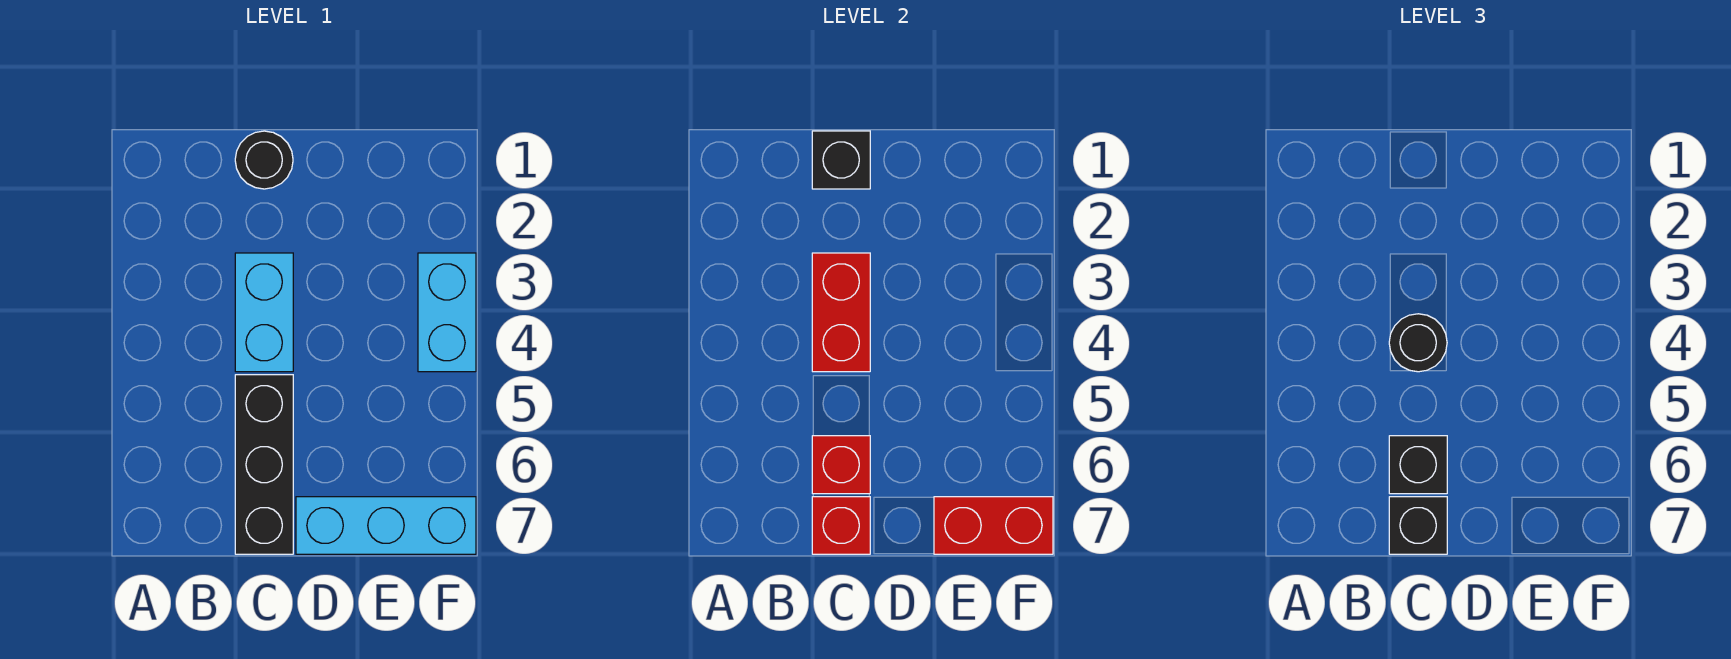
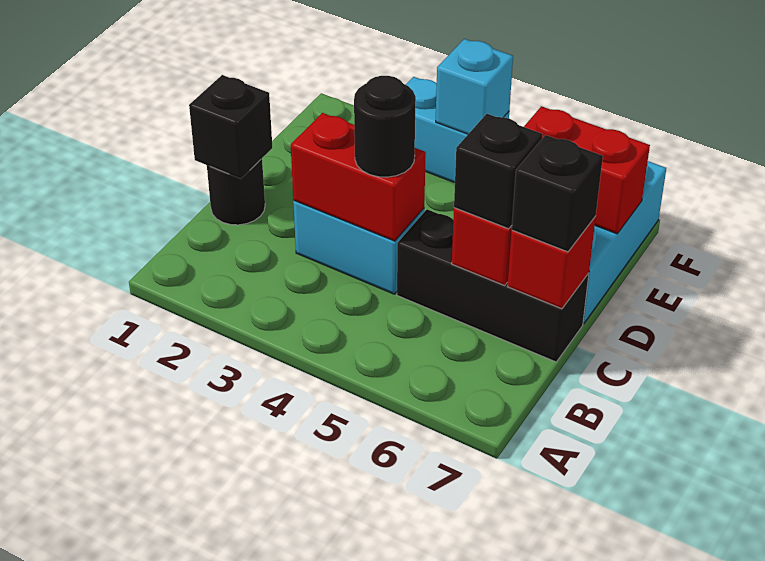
red 1x2 brick [934,497,1053,554] -> red 1x2 brick turned to [524,106,650,234]
none -> cyan 1x1 brick [436,39,513,134]

